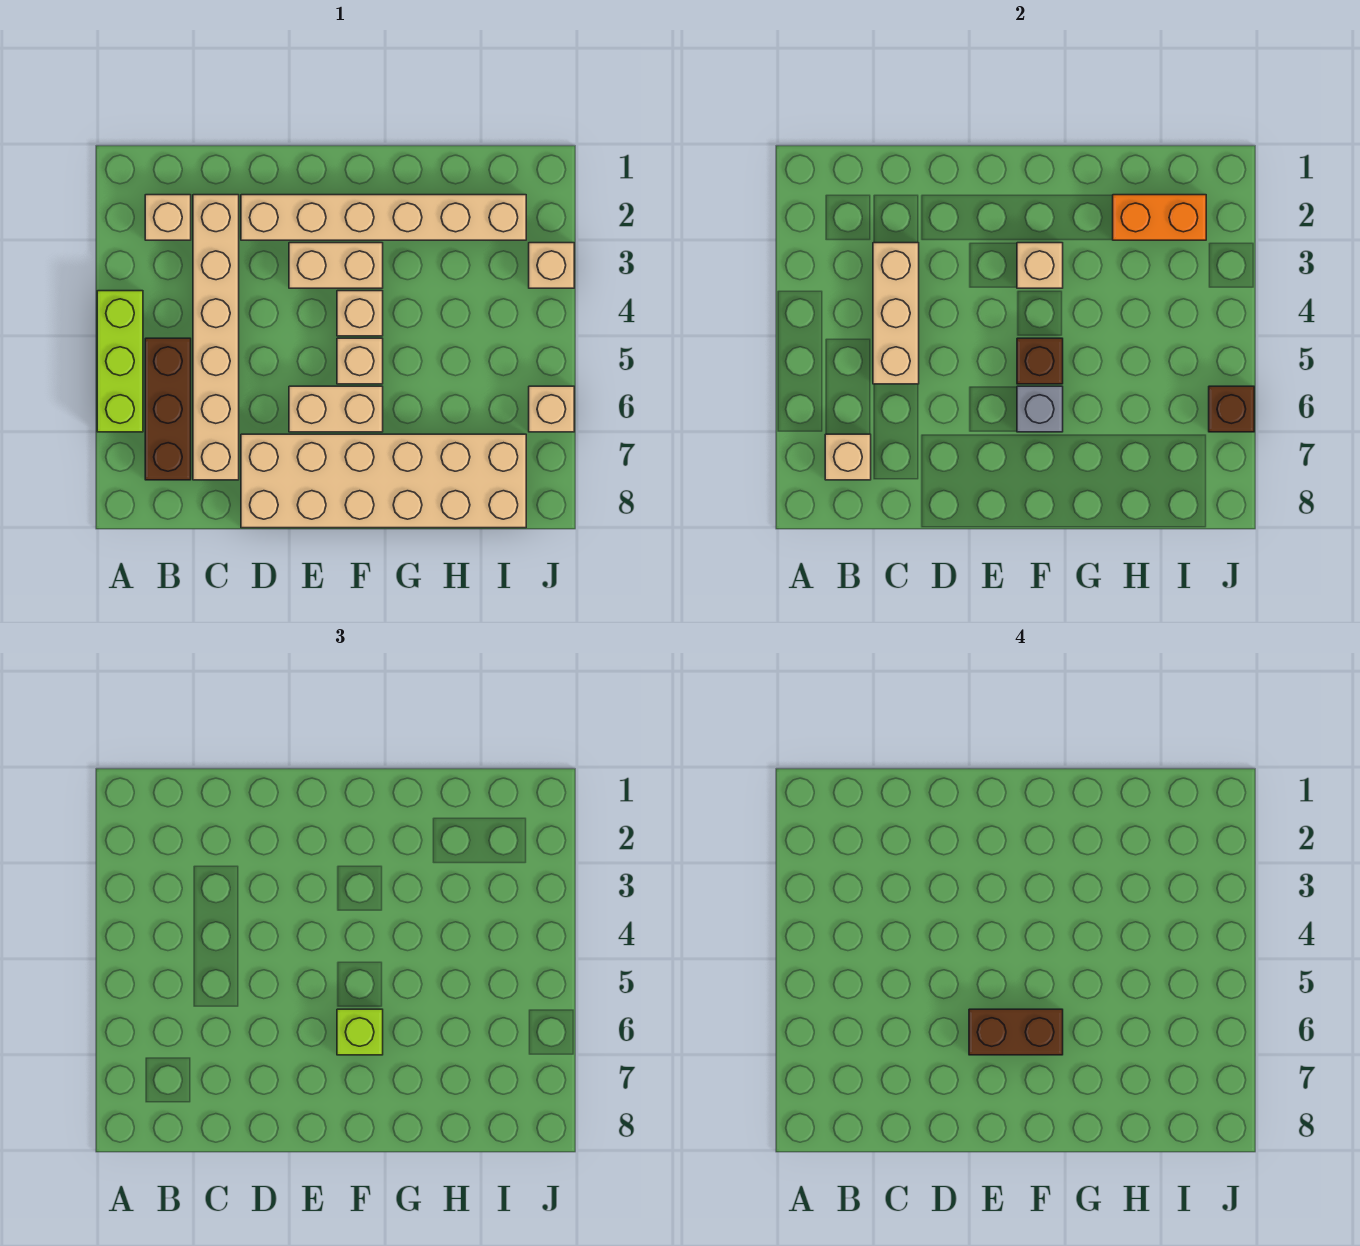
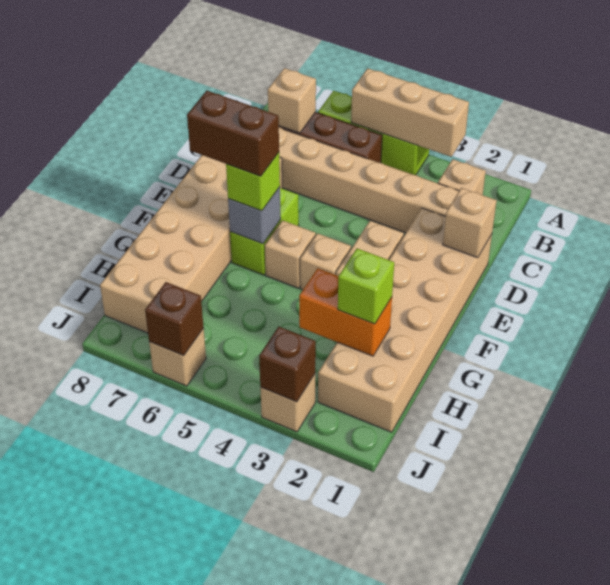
tan 1x3 brick [873,243,919,384] -> tan 1x3 brick moved to [351,68,469,157]
tan 1x6 brick [241,195,526,240] -> tan 2x6 brick [318,208,492,432]
tan 1x2 brick [289,386,383,432] -> lime 1x2 brick [230,188,299,275]
brown 1x2 brick [969,1009,1063,1055] -> brown 1x2 brick turned to [187,91,279,176]
tan 1x1 brick [1017,243,1063,288] -> tan 1x1 brick moved to [443,188,497,258]
brown 1x1 brick [1017,338,1063,384] -> brown 1x1 brick moved to [259,327,316,402]
orange 1x2 brick [1113,195,1206,240] -> orange 1x2 brick turned to [299,268,392,356]
none -> lime 1x1 brick [338,249,394,324]

